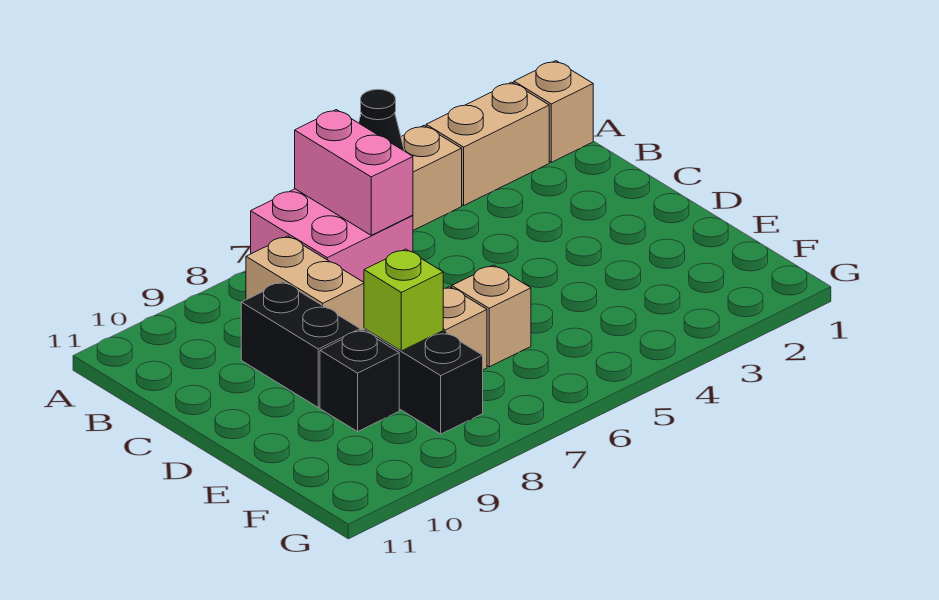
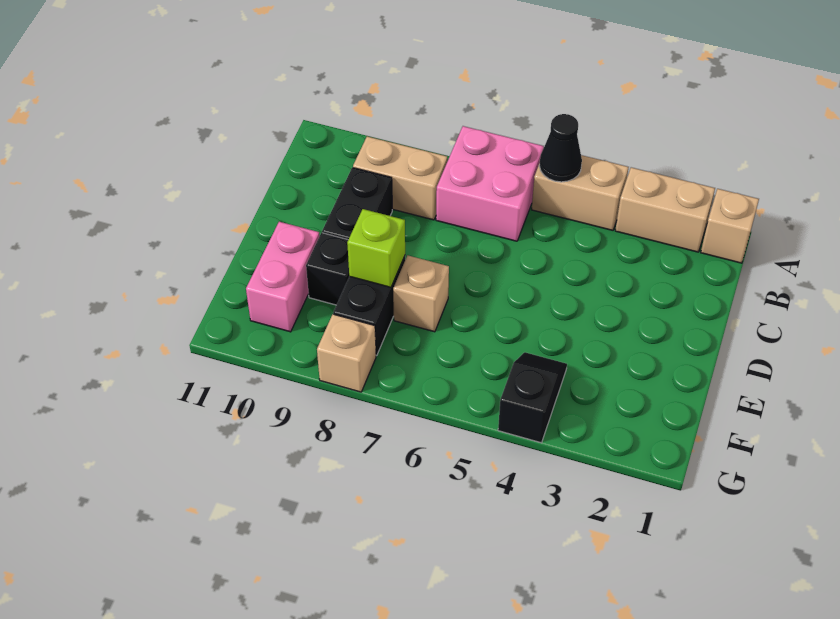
pink 1x2 brick [295,110,413,235] -> pink 1x2 brick moved to [246,222,320,332]
tan 1x2 brick [246,236,364,331] -> tan 1x2 brick turned to [353,136,447,220]
tan 1x1 brick [452,265,531,367] -> tan 1x1 brick moved to [317,314,376,392]
none -> black 1x2 slope [498,352,567,443]

